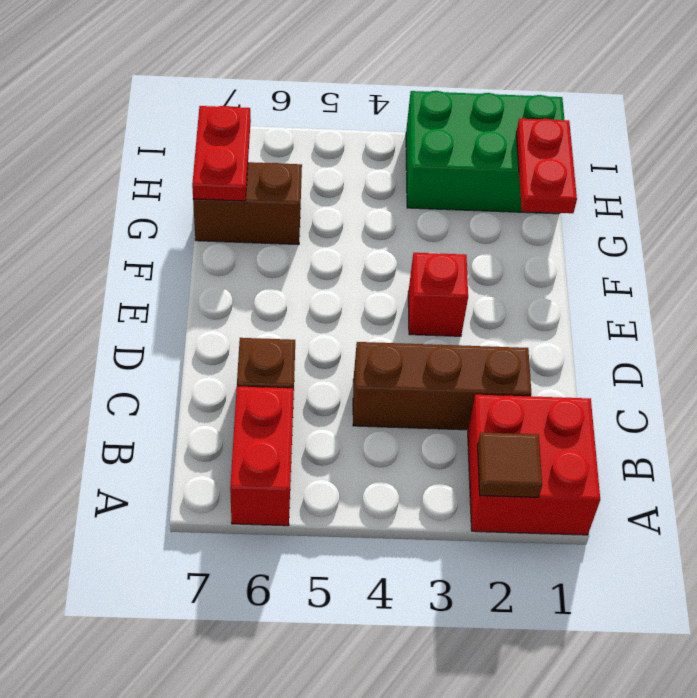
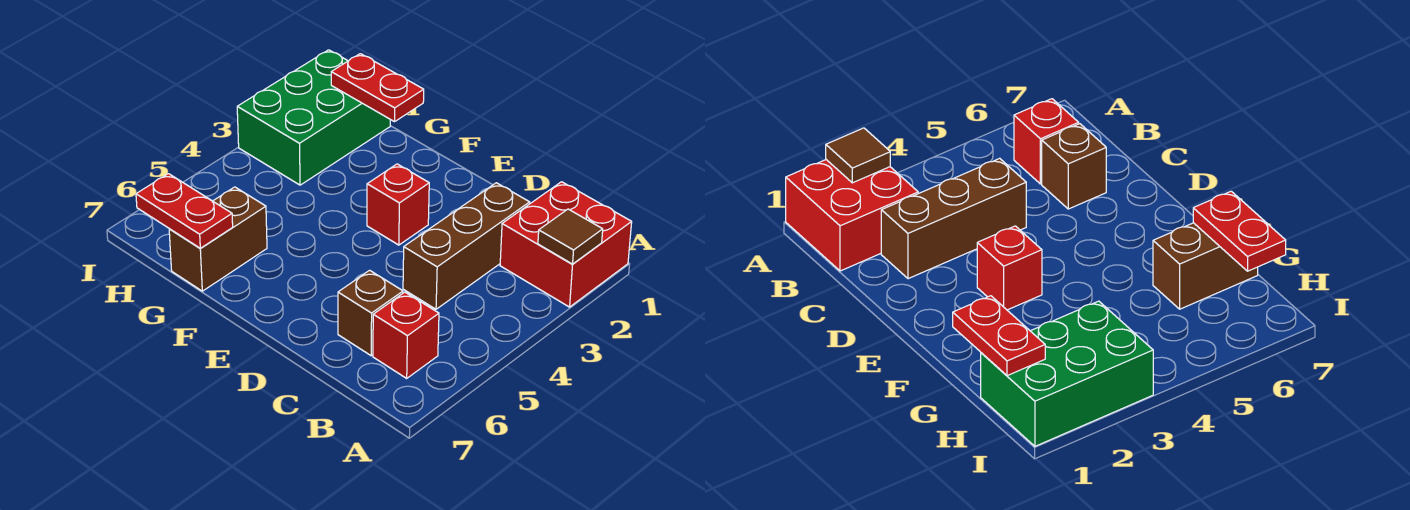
red 1x2 brick [230,386,294,526] -> red 1x1 brick [373,292,439,378]

